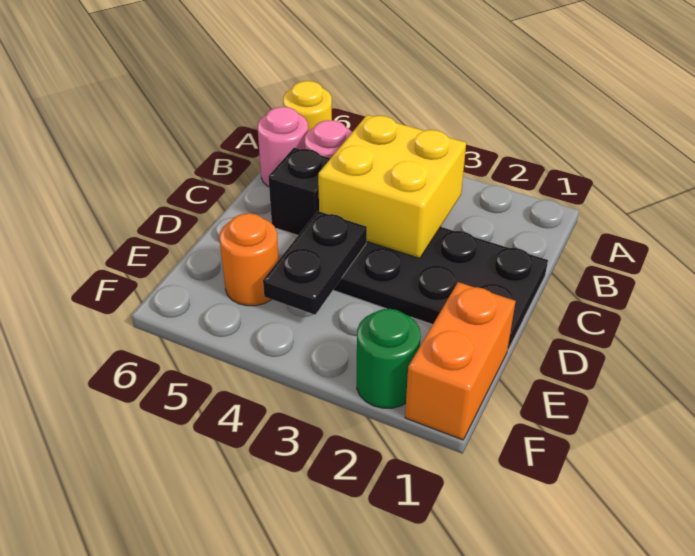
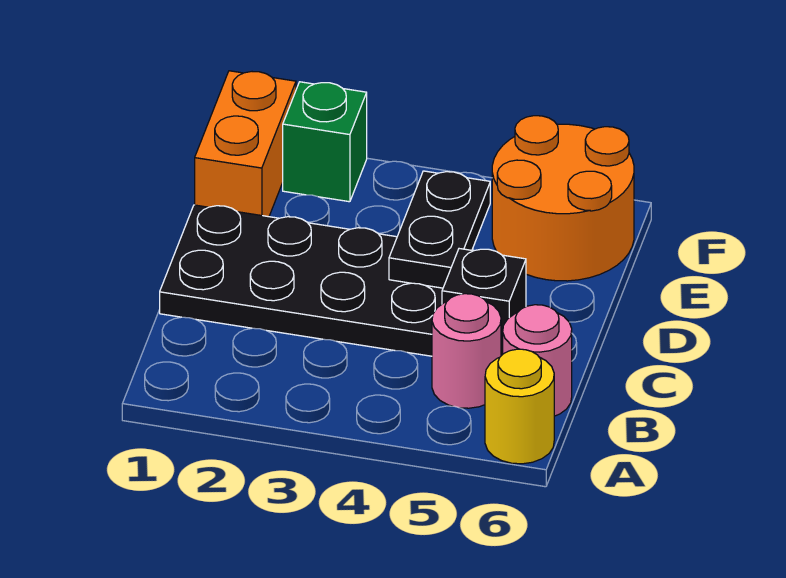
yellow 2x2 brick [318,115,466,258] -> none
orange 1x1 round brick [219,213,279,306] -> orange 2x2 round brick [492,116,634,281]
green 1x1 round brick [357,309,421,408] -> green 1x1 brick [283,82,367,202]

